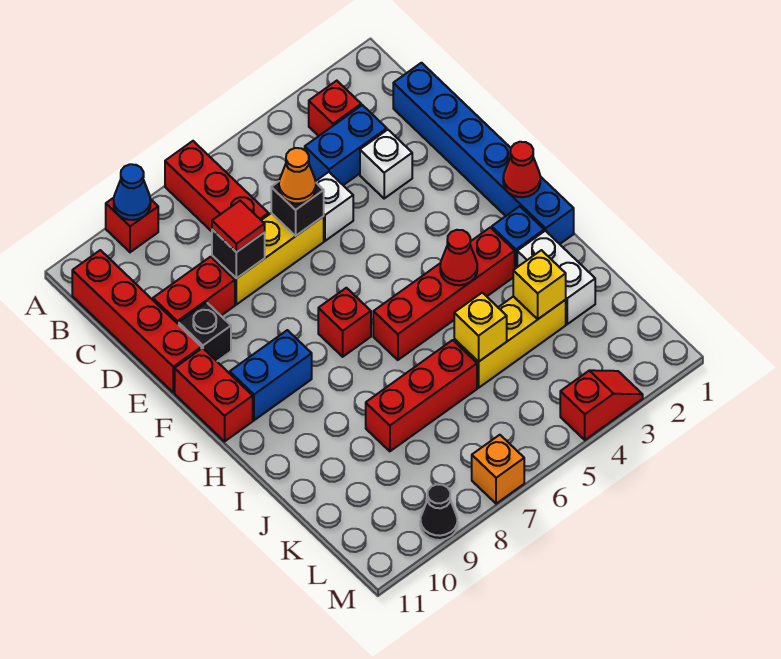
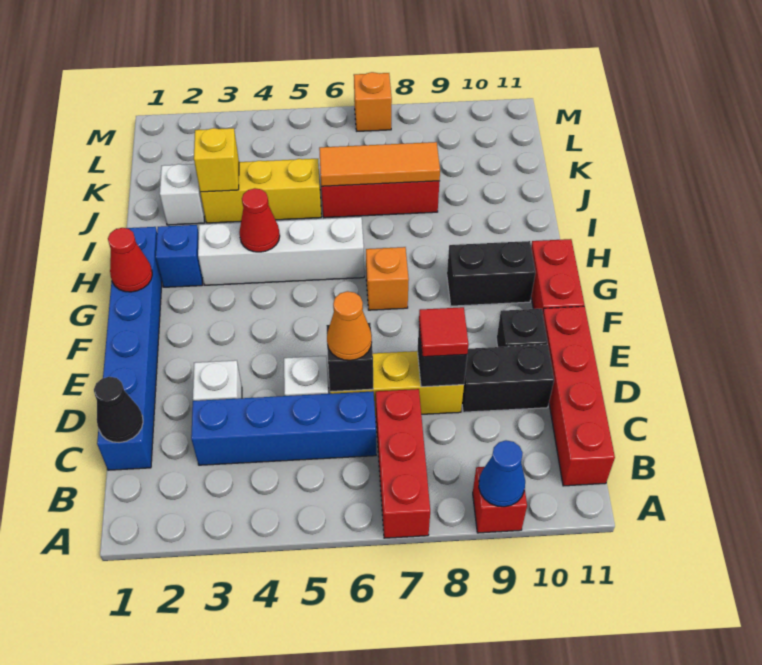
red 1x1 brick [309,81,361,136] -> none
blue 1x2 brick [305,105,387,185] -> blue 1x4 brick [191,391,376,465]
red 1x2 brick [153,257,235,325] -> black 1x2 brick [462,344,554,412]
red 1x1 brick [318,288,371,357] -> orange 1x1 brick [366,247,409,310]
blue 1x2 brick [230,330,312,420] -> black 1x2 brick [447,241,536,306]
red 1x4 brick [373,228,515,360] -> white 1x4 brick [198,217,364,285]
white 1x2 brick [517,231,595,324] -> white 1x1 brick [160,164,205,225]
yellow 1x1 brick [454,293,507,362] -> none
none -> orange 1x3 tile [319,142,440,186]
red 1x2 slope [560,370,643,440] -> none
black 1x1 cone [420,484,457,540] -> black 1x1 cone moved to [94,377,143,443]

